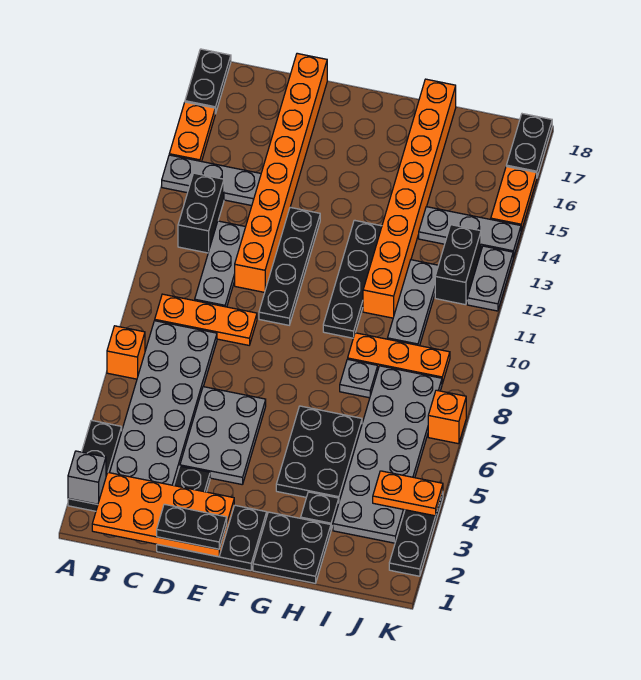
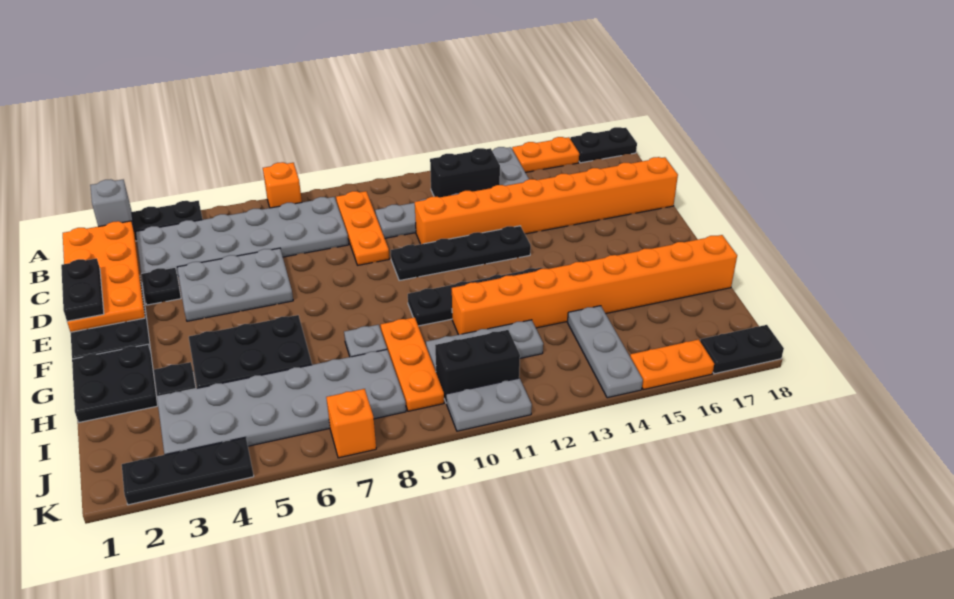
orange 1x2 plate [373,471,443,516] -> none
black 1x2 brick [435,225,481,305] -> black 1x2 brick moved to [435,330,520,402]
grey 1x2 plate [467,246,513,311] -> grey 1x2 plate moved to [446,378,532,431]

